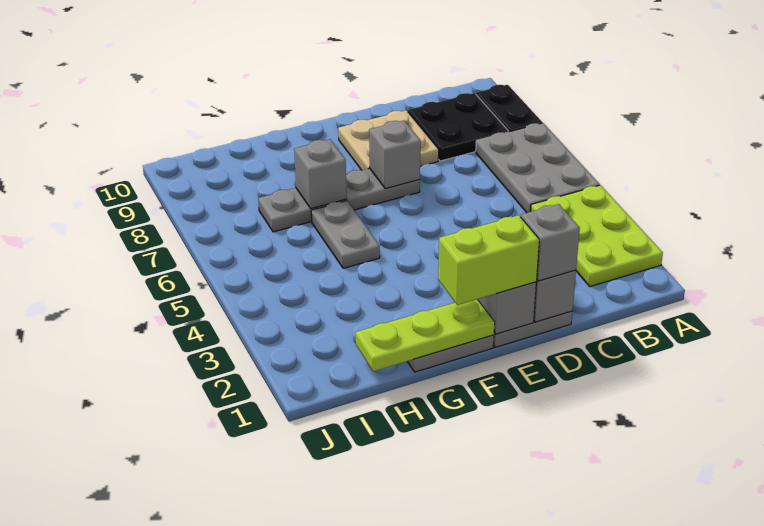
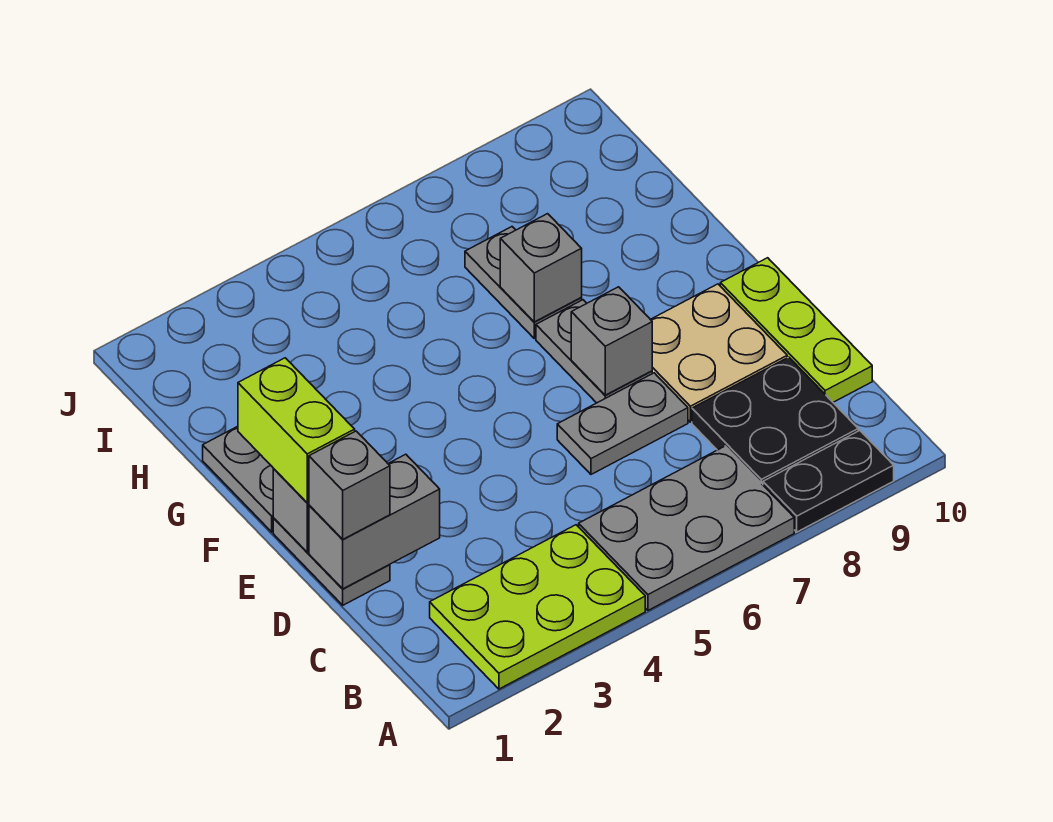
lime 1x3 plate [356,299,495,371] -> lime 1x3 plate moved to [720,258,872,402]
grey 1x2 plate [311,201,380,268] -> grey 1x2 plate moved to [557,373,688,474]

